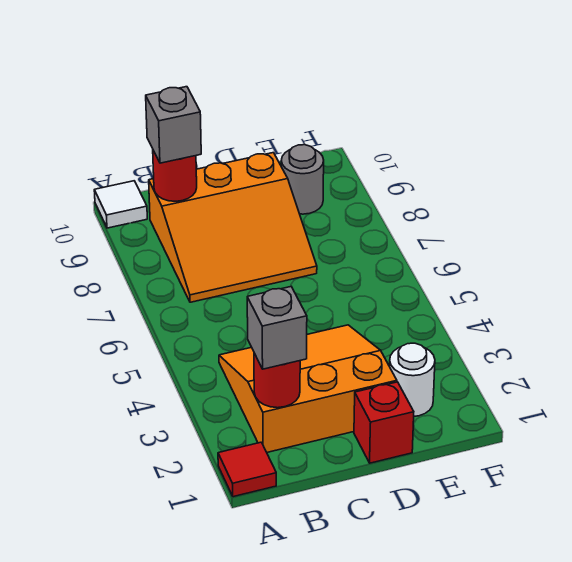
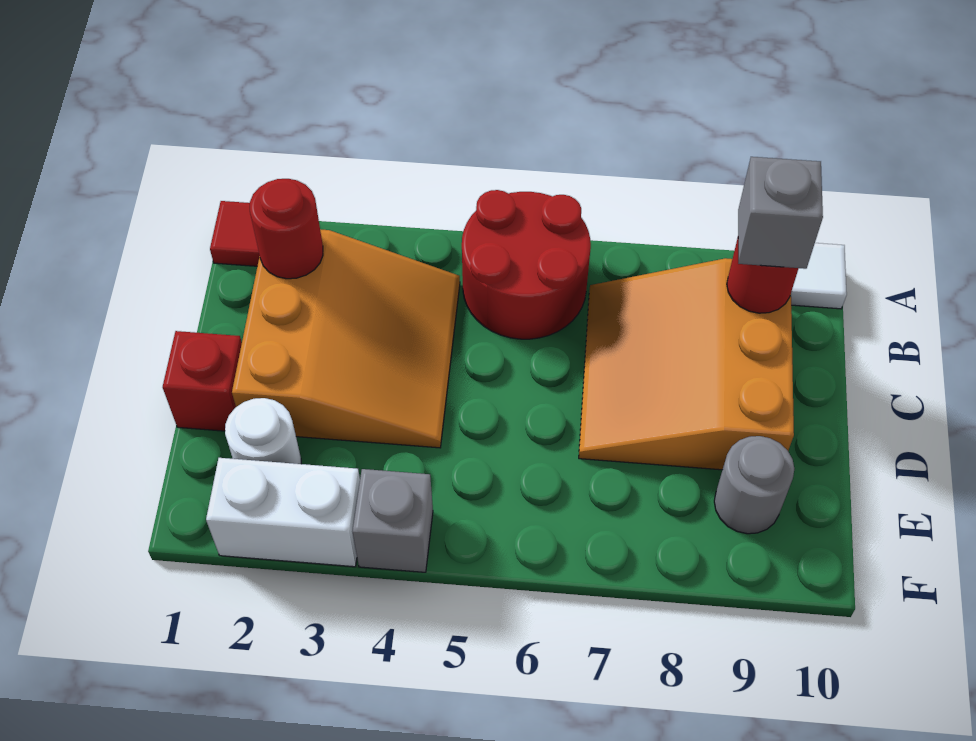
none -> red 2x2 round brick [462,190,591,339]
grey 1x1 brick [247,287,307,369] -> grey 1x1 brick moved to [353,469,433,572]
none -> white 1x2 brick [206,458,360,567]

